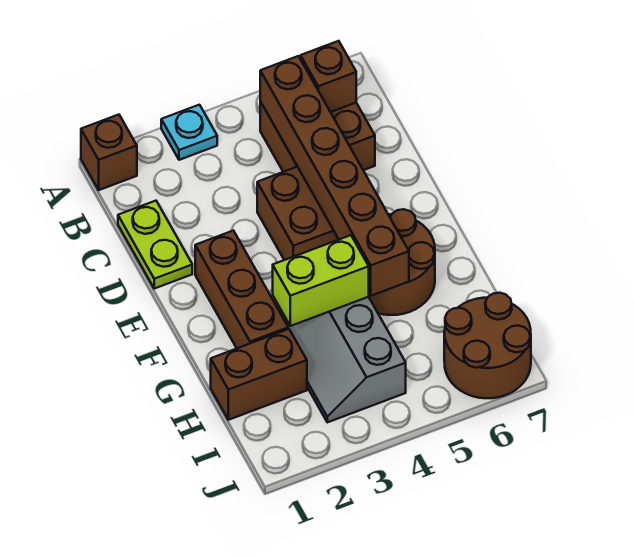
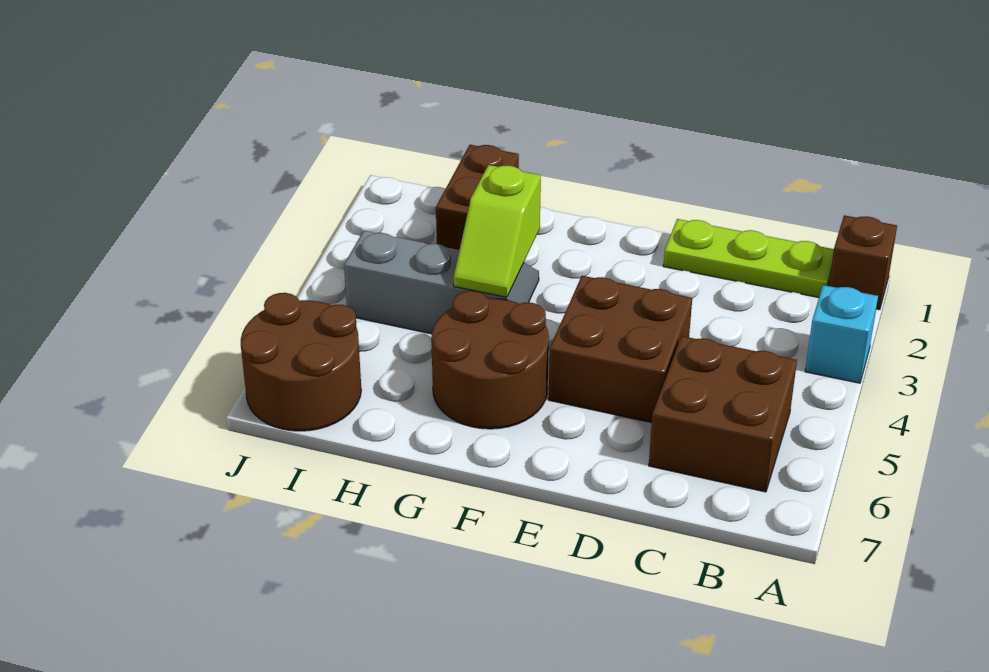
cyan 1x1 plate [161,105,217,160] -> cyan 1x1 brick [805,285,878,383]
brown 1x6 brick [260,56,409,296] -> none
brown 1x1 brick [301,41,356,112] -> none
lime 1x2 plate [118,201,192,289] -> lime 1x3 plate [663,219,834,298]
brown 1x3 brick [195,231,288,348] -> none
lime 1x2 brick [273,235,369,326] -> lime 1x2 slope [454,165,541,297]

